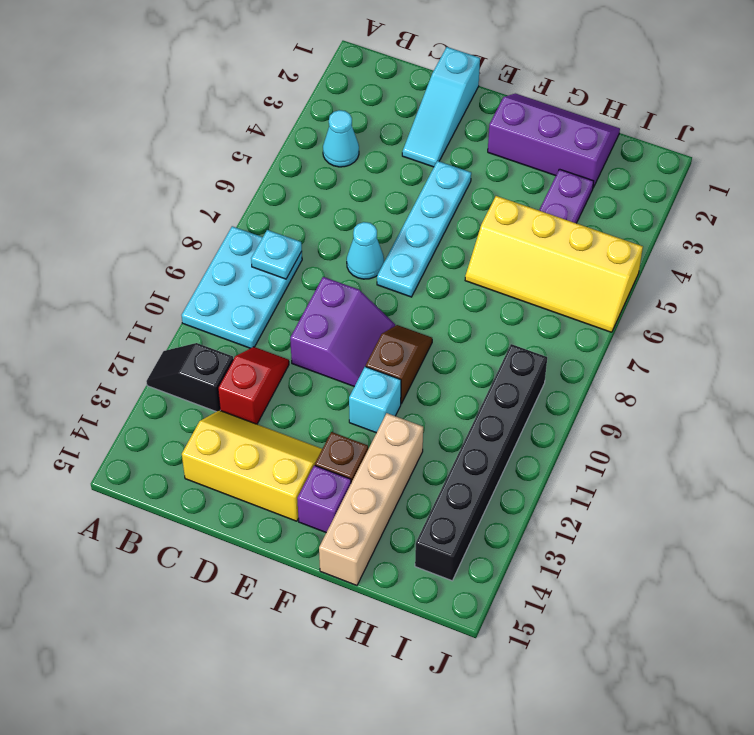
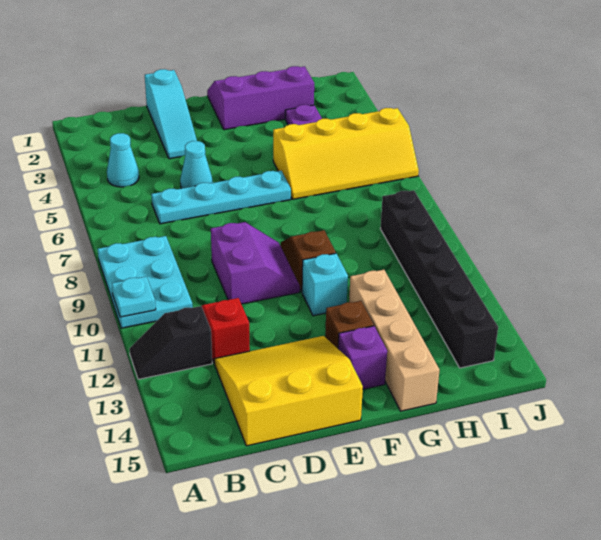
cyan 1x1 plate [251,230,302,279] -> cyan 1x1 plate moved to [112,277,156,317]
yellow 2x3 slope [182,410,322,521] -> yellow 3x3 slope [214,336,363,446]
cyan 1x1 cone [347,222,384,279] -> cyan 1x1 cone moved to [180,141,213,188]
cyan 1x4 plate [377,161,471,297] -> cyan 1x4 plate turned to [151,171,291,224]

